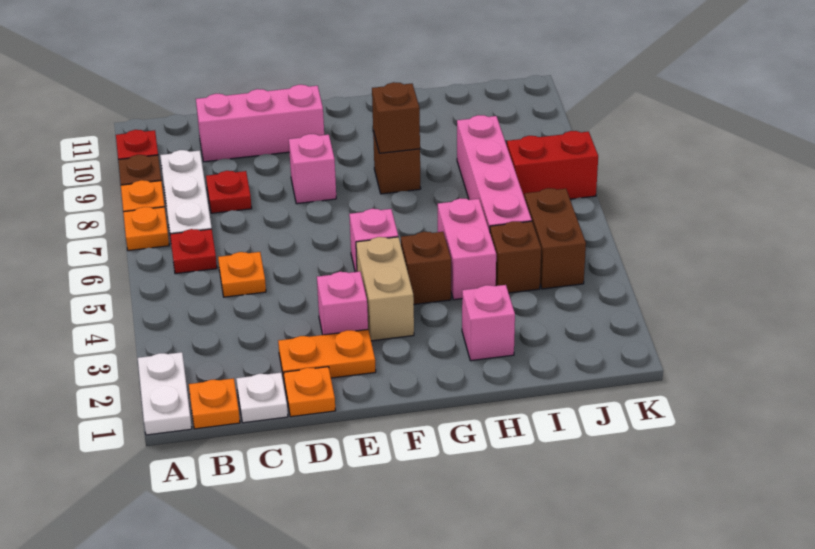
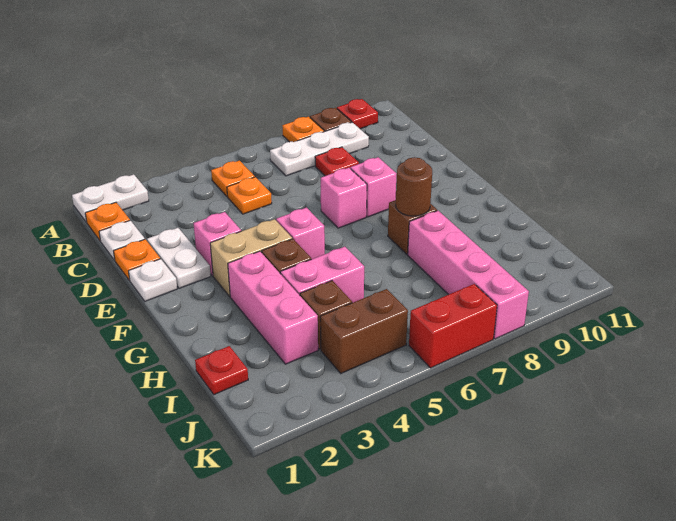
orange 1x1 plate [123,207,169,251] -> orange 1x1 plate moved to [211,161,255,196]
red 1x1 plate [170,229,217,274] -> red 1x1 plate moved to [195,346,248,394]
pink 1x3 brick [196,85,324,162] -> pink 1x3 brick moved to [228,251,318,364]
orange 1x2 plate [278,330,376,384] -> white 1x2 plate [147,228,211,288]
none -> white 1x1 plate [129,259,177,301]
brown 1x1 brick [372,82,420,153] -> brown 1x1 round brick [396,157,432,216]
pink 1x1 brick [462,285,515,361] -> pink 1x1 brick moved to [321,168,367,228]
pink 1x4 brick [457,115,532,232] -> pink 1x4 brick turned to [408,211,529,339]
red 1x2 brick [507,131,598,199] -> red 1x2 brick turned to [409,284,497,368]

